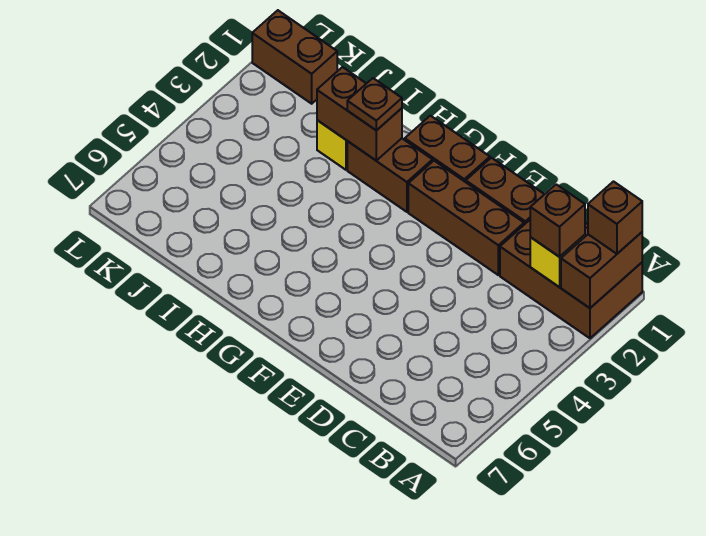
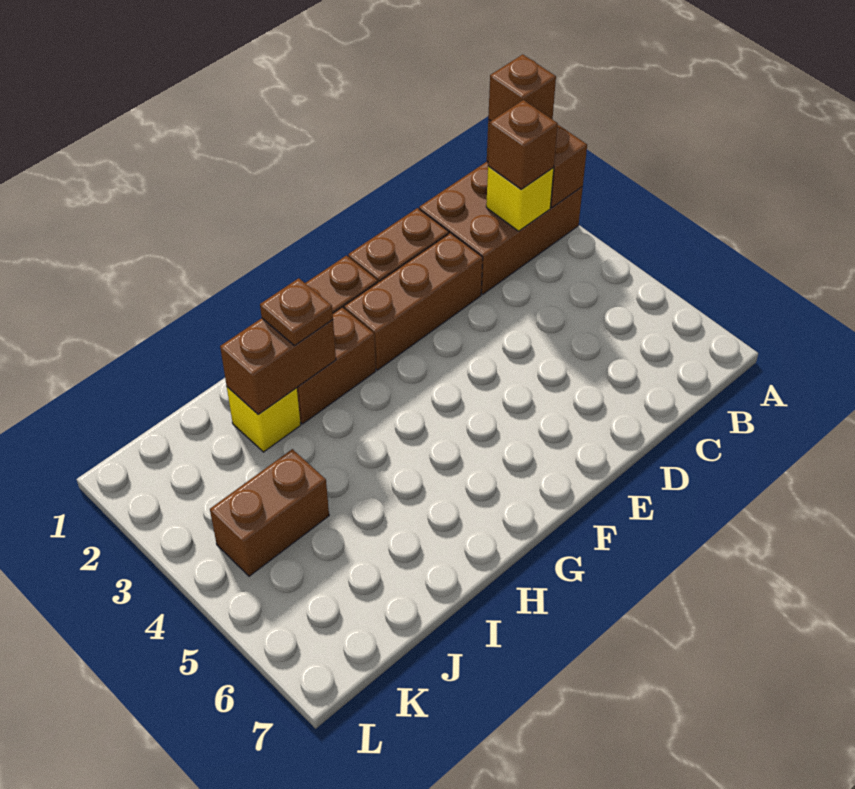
brown 1x2 brick [252,10,337,104] -> brown 1x2 brick moved to [210,449,329,576]

